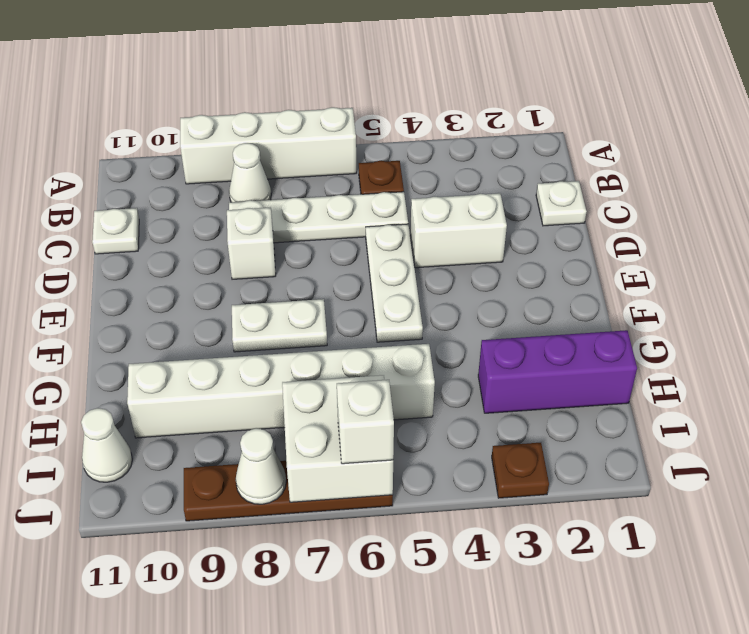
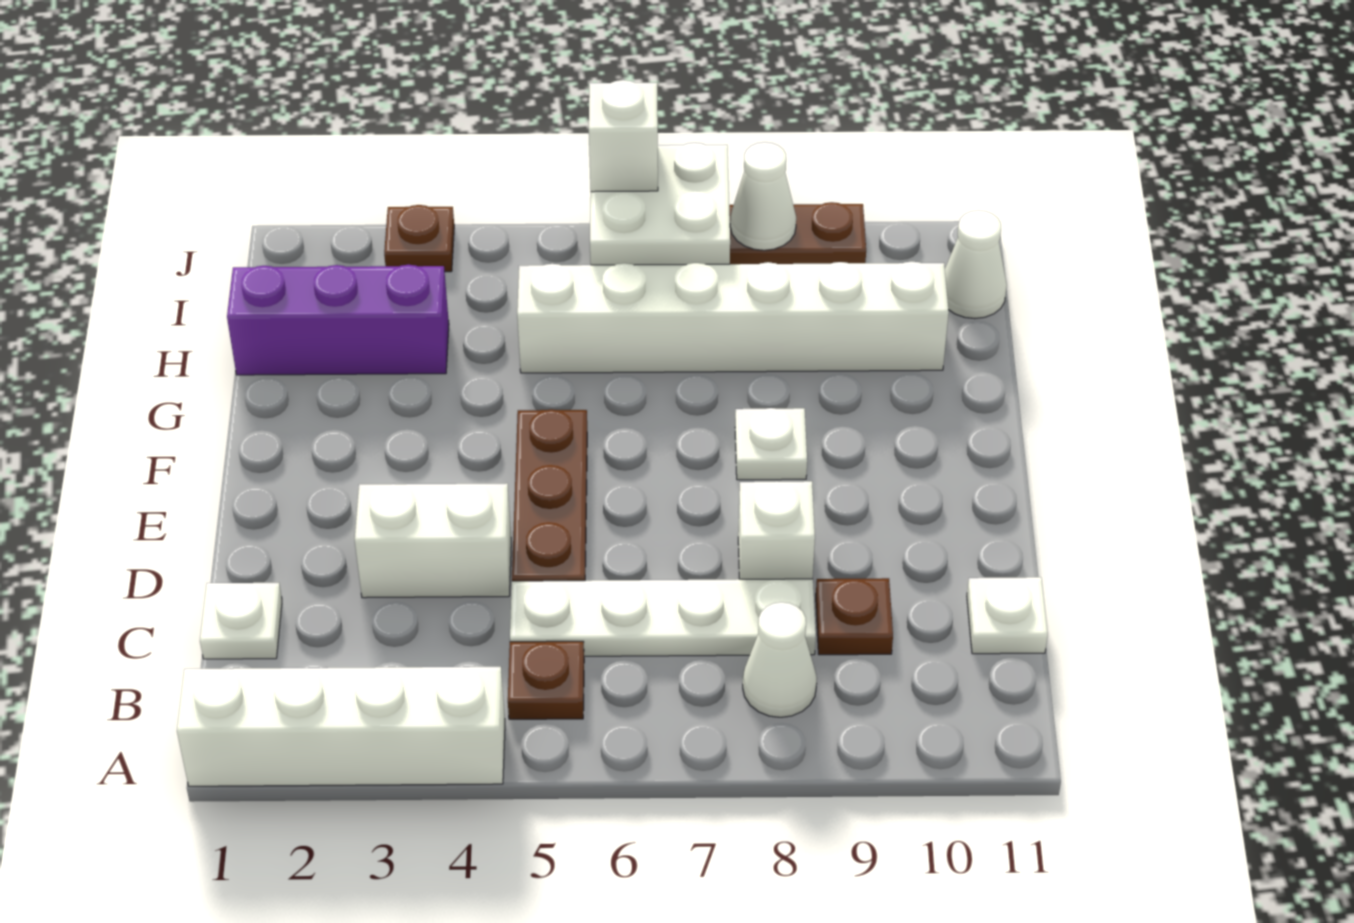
white 1x4 brick [180,107,357,184] -> white 1x4 brick moved to [177,667,505,786]
none -> brown 1x1 plate [816,578,893,655]
white 1x3 plate [366,224,423,342] -> brown 1x3 plate [512,409,587,581]
white 1x2 plate [232,299,327,352] -> white 1x1 plate [735,408,807,480]

